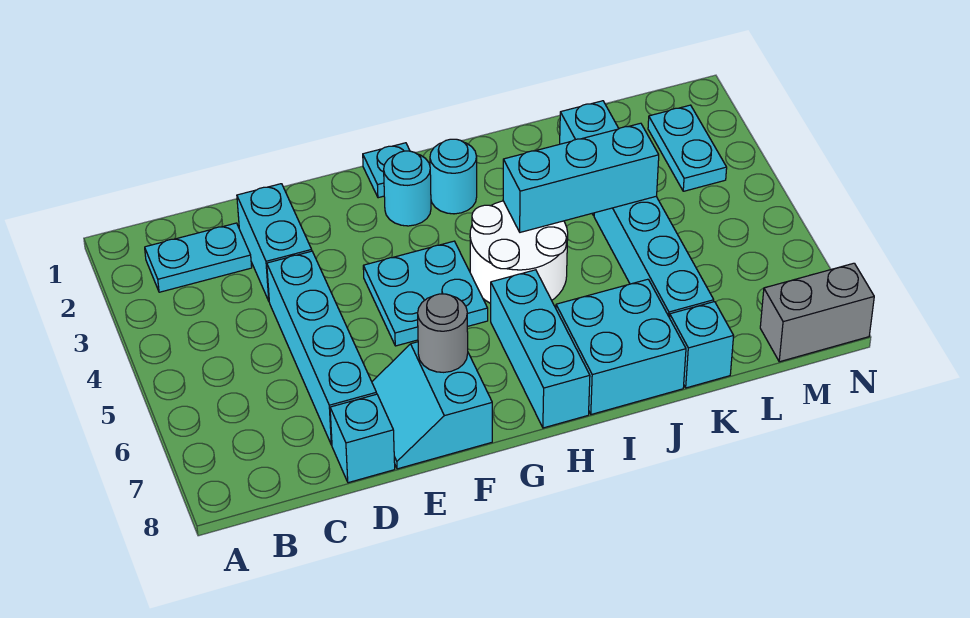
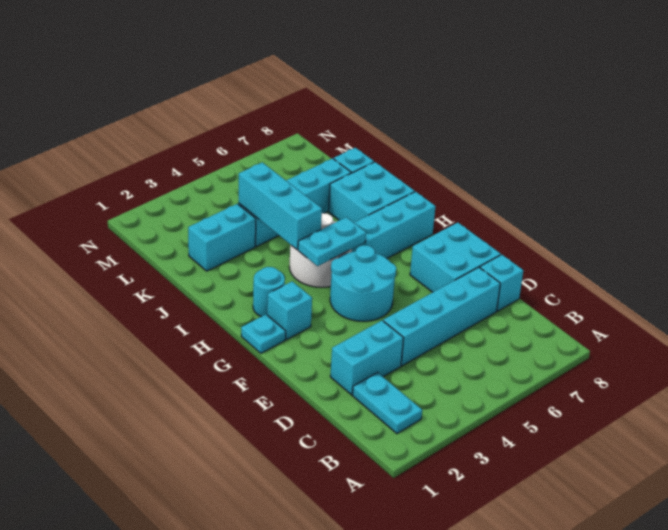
cyan 2x2 slope [372,342,492,469] -> cyan 2x2 brick [410,223,501,292]
cyan 2x2 plate [363,241,488,346] -> cyan 2x2 round brick [330,245,396,321]
grey 1x1 round brick [418,294,468,372] -> none
cyan 1x1 round brick [384,151,431,226] -> cyan 1x1 brick [267,281,312,339]
cyan 1x2 plate [648,105,727,191] -> cyan 1x2 plate moved to [298,217,366,266]
grey 1x2 brick [760,263,874,362] -> none

